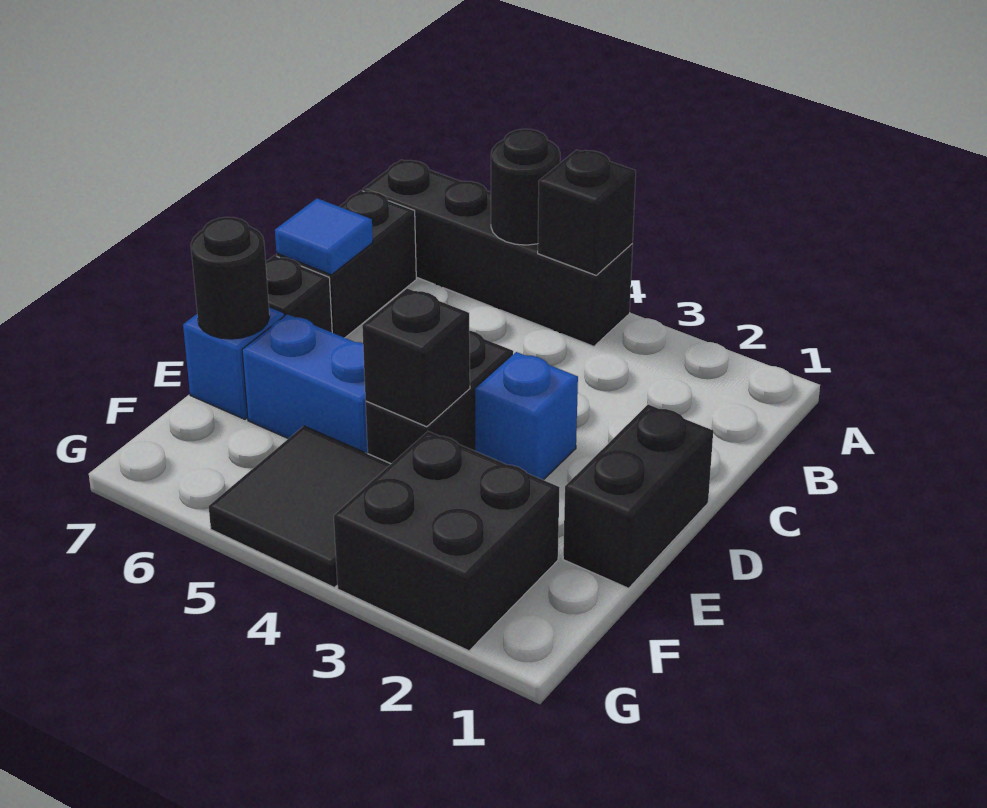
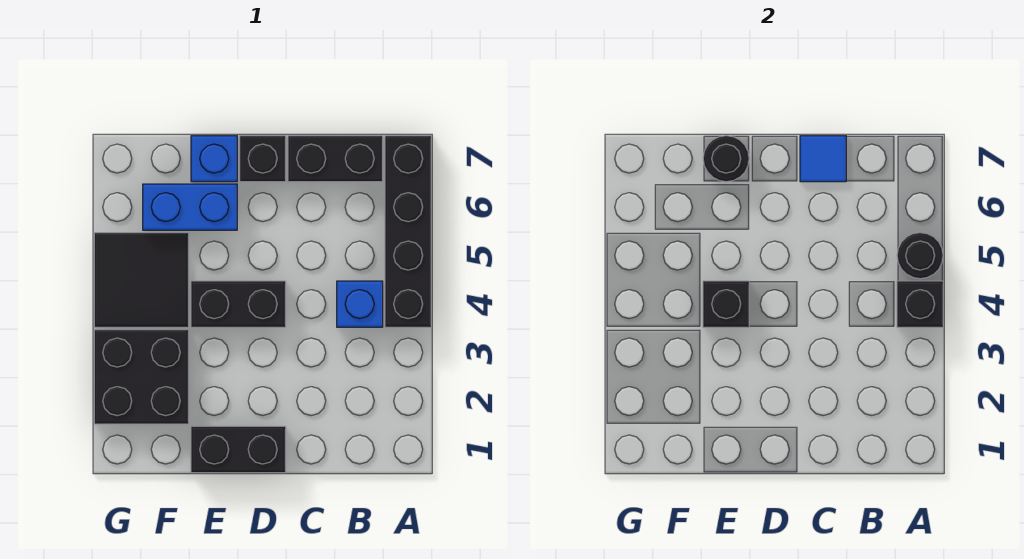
blue 1x1 brick [475,352,578,480] -> blue 1x1 brick moved to [337,281,383,327]
blue 1x2 brick [242,314,368,453] -> blue 1x2 brick turned to [143,184,237,230]

